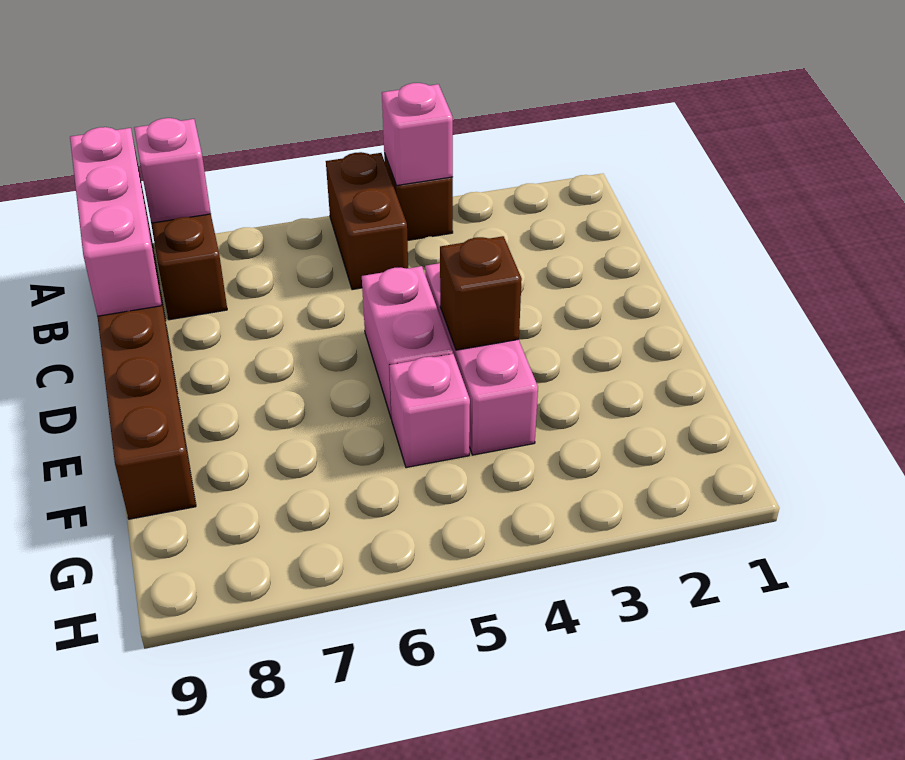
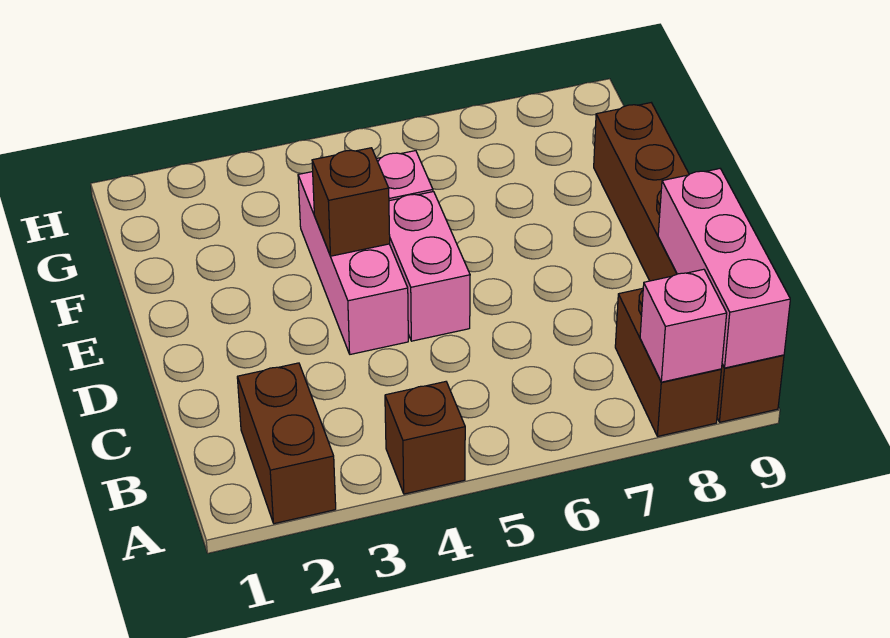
pink 1x1 brick [382,83,453,186] -> none
brown 1x2 brick [326,152,408,290] -> brown 1x2 brick moved to [237,363,336,524]

